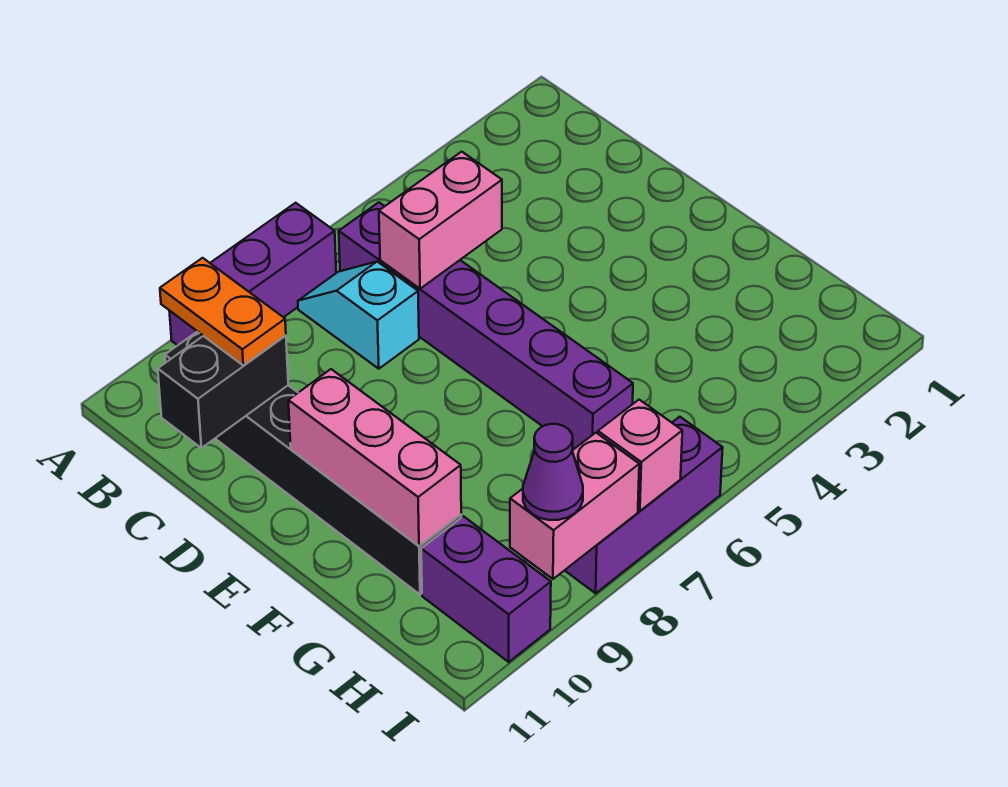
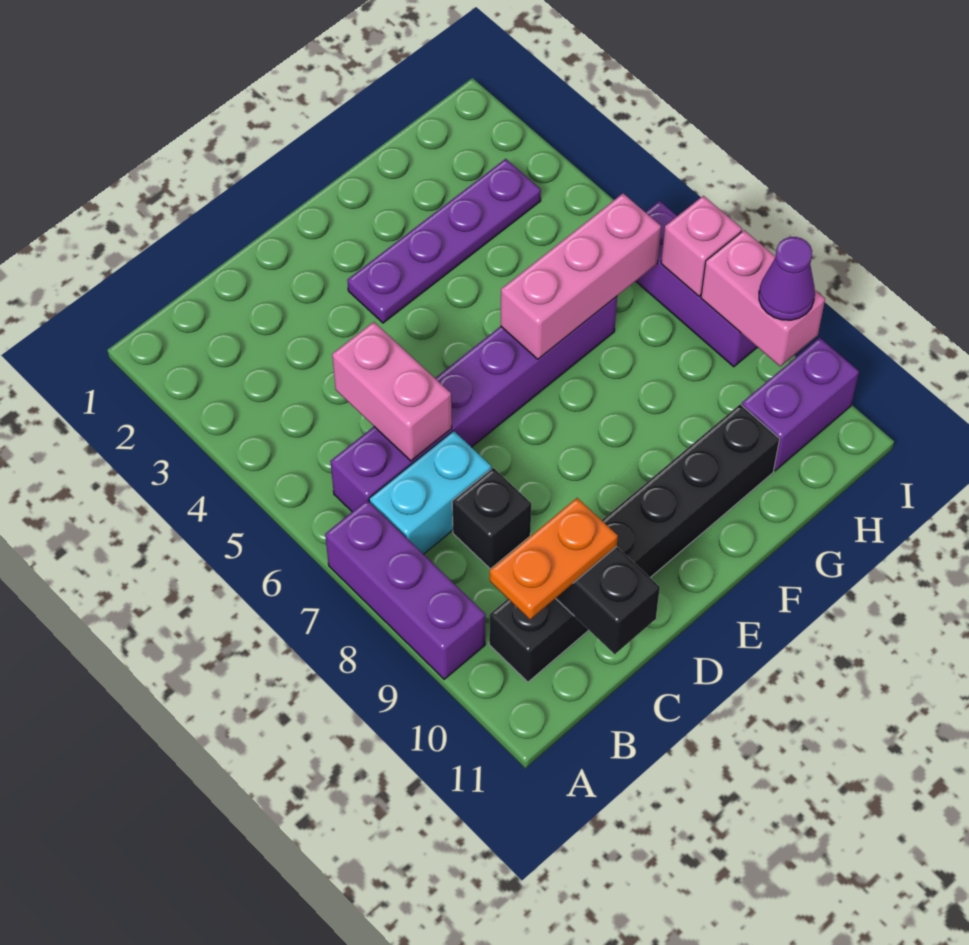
cyan 1x2 slope [298,262,419,369] -> cyan 1x2 brick [369,431,491,554]
none -> black 1x1 brick [452,468,531,569]
none -> purple 1x4 plate [347,159,541,323]
pink 1x3 brick [288,369,461,546] -> pink 1x3 brick moved to [501,194,661,359]

